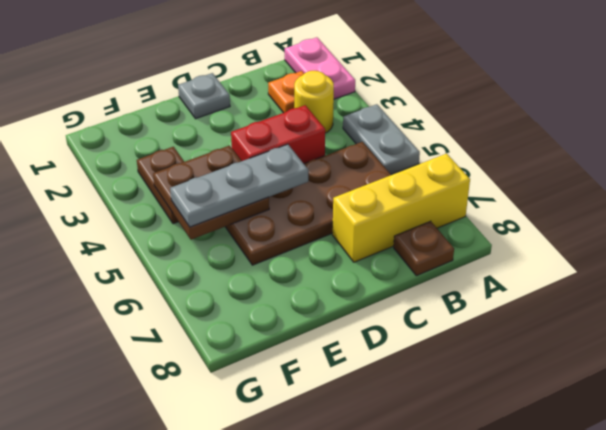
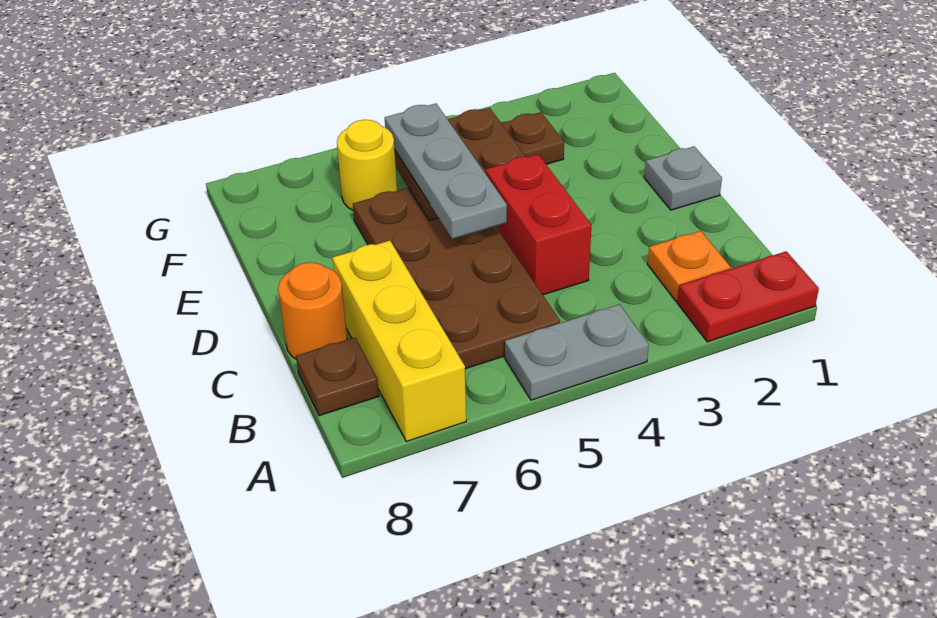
pink 1x2 plate [285,37,355,99] -> red 1x2 plate [677,251,819,342]
yellow 1x1 round brick [294,71,334,133] -> yellow 1x1 round brick moved to [337,120,397,210]
none -> orange 1x1 round brick [278,262,347,359]

